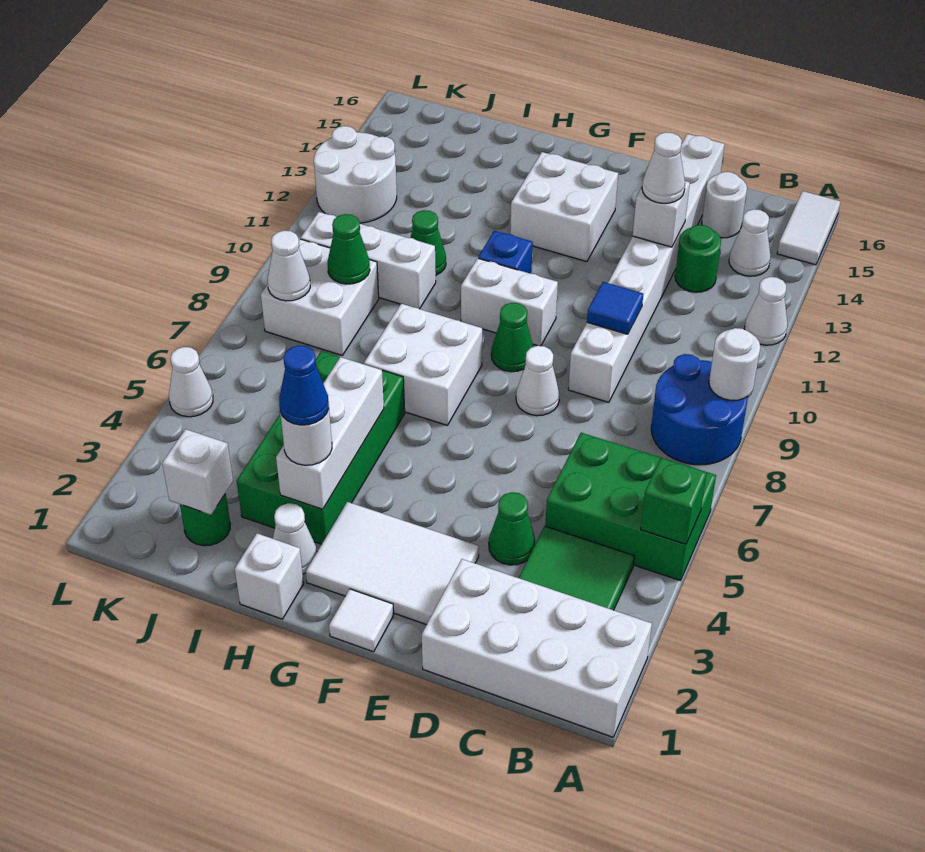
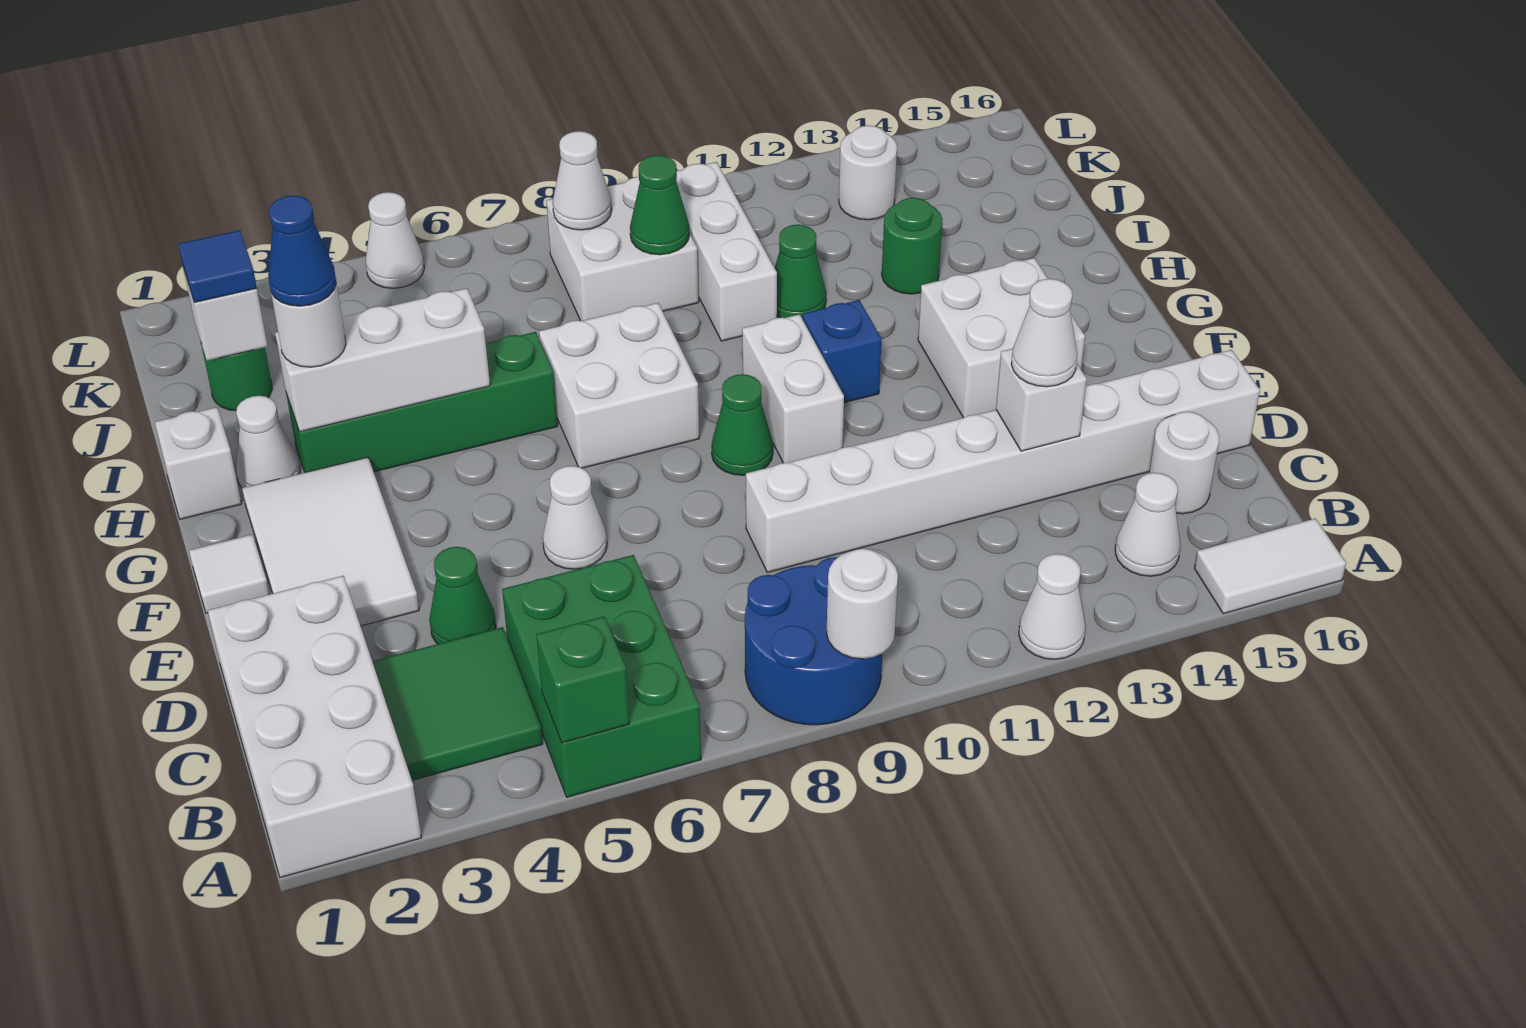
green 1x1 round brick [675,225,721,292] -> green 1x1 round brick moved to [882,198,942,294]
blue 1x1 tile [587,282,643,334] -> blue 1x1 tile moved to [178,230,257,303]
white 1x1 cone [516,346,560,416] -> white 1x1 cone moved to [543,466,607,569]
green 2x4 brick [237,351,405,544] -> green 1x4 brick [286,332,558,472]
white 2x2 round brick [314,126,397,223] -> white 1x1 round brick [839,126,897,220]

